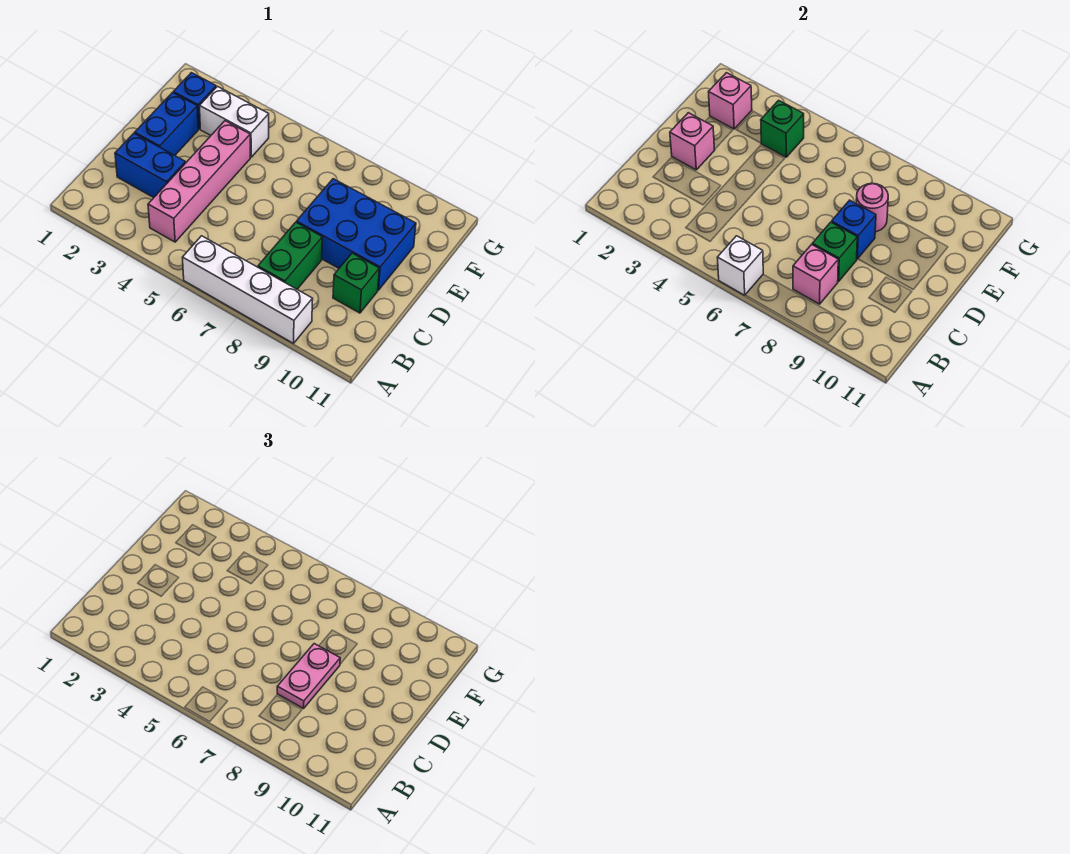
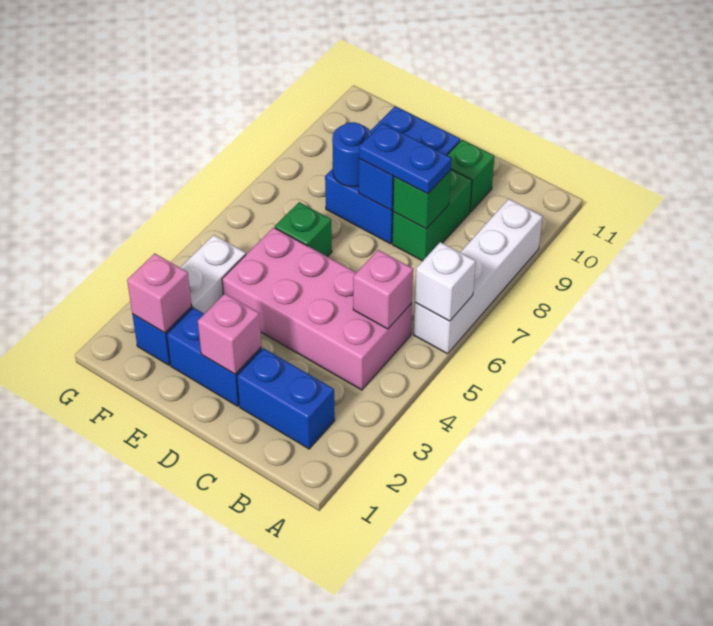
pink 1x4 brick [148,121,250,242] -> pink 2x4 brick [222,228,412,390]
green 1x2 brick [258,222,322,289] -> green 1x2 brick turned to [392,170,472,261]
pink 1x1 brick [793,244,838,304] -> pink 1x1 brick moved to [353,250,413,329]
blue 1x2 brick [115,133,185,198] -> blue 1x2 brick turned to [237,348,335,449]
pink 1x2 plate [277,644,340,708] -> blue 1x2 plate [359,123,452,194]
pink 1x1 round brick [856,183,888,232] -> blue 1x1 round brick [332,122,372,187]
green 1x1 brick [761,100,804,157] -> green 1x1 brick moved to [275,202,332,257]

